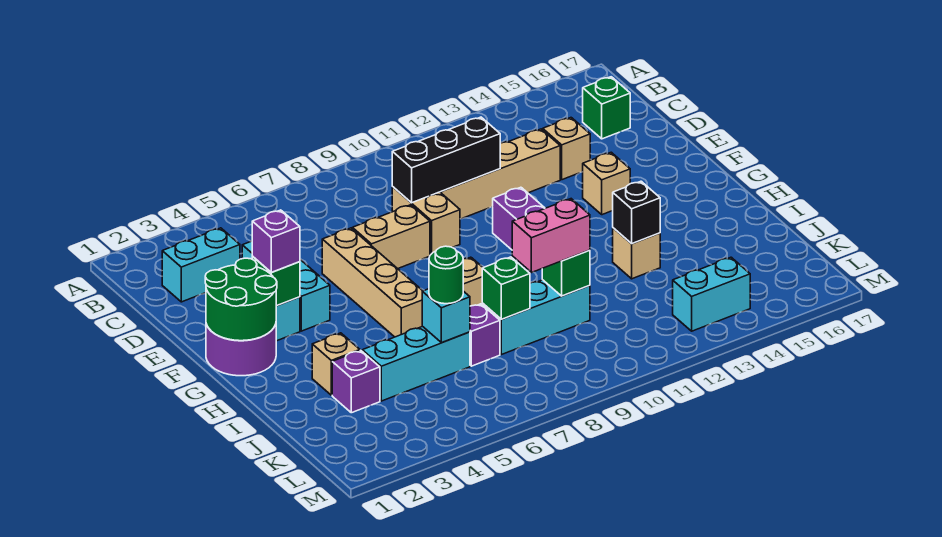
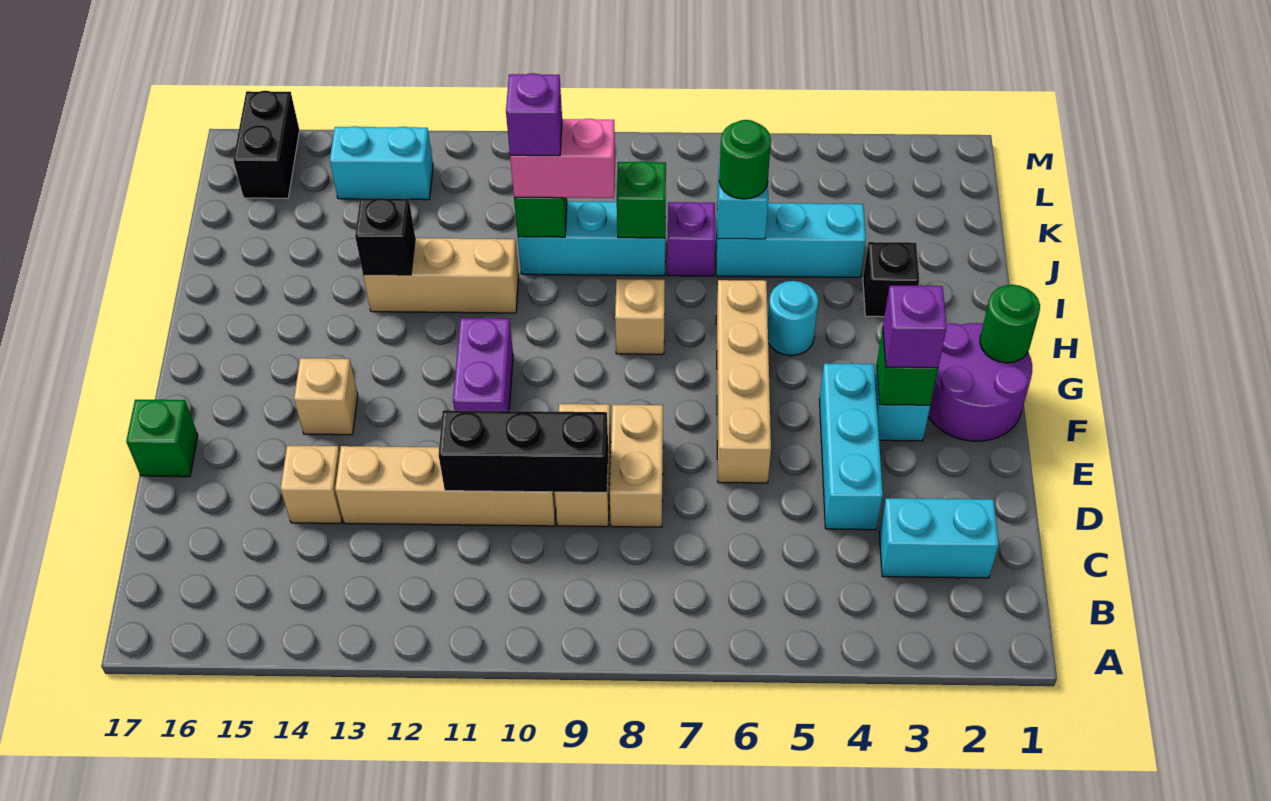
green 1x1 brick [583,77,630,139] -> green 1x1 brick moved to [126,400,198,477]
tan 1x2 brick [352,205,430,269] -> tan 1x2 brick turned to [610,404,663,527]
green 2x2 round brick [205,258,277,341] -> green 1x1 round brick [980,285,1040,363]
none -> cyan 1x1 round brick [768,281,818,356]
tan 1x1 brick [312,333,360,395] -> black 1x1 brick [863,242,919,317]
tan 1x1 brick [613,228,660,279] -> tan 1x3 brick [363,238,519,313]
purple 1x1 brick [332,350,380,413] -> purple 1x1 brick moved to [506,73,562,156]
none -> black 1x2 brick [233,91,299,198]

